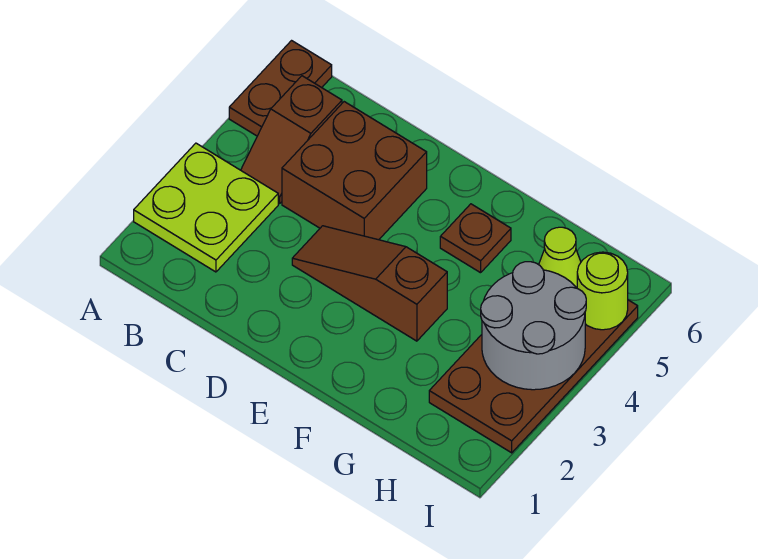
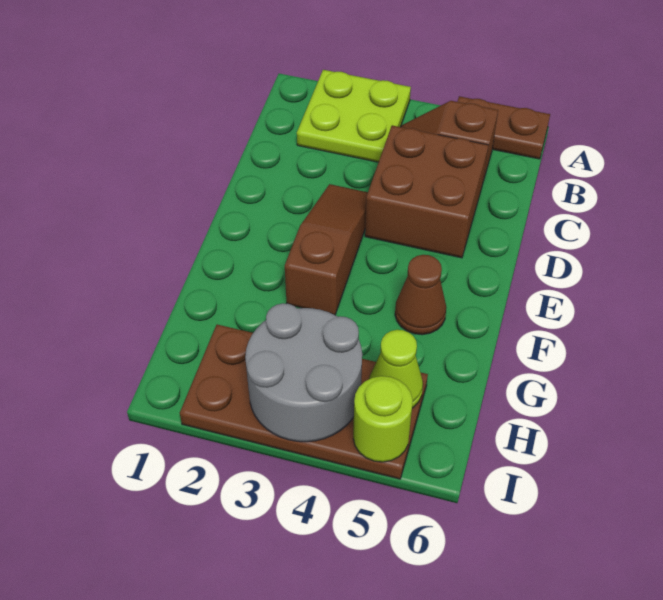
brown 1x1 plate [440,204,511,273] -> brown 1x1 cone [395,255,446,335]

